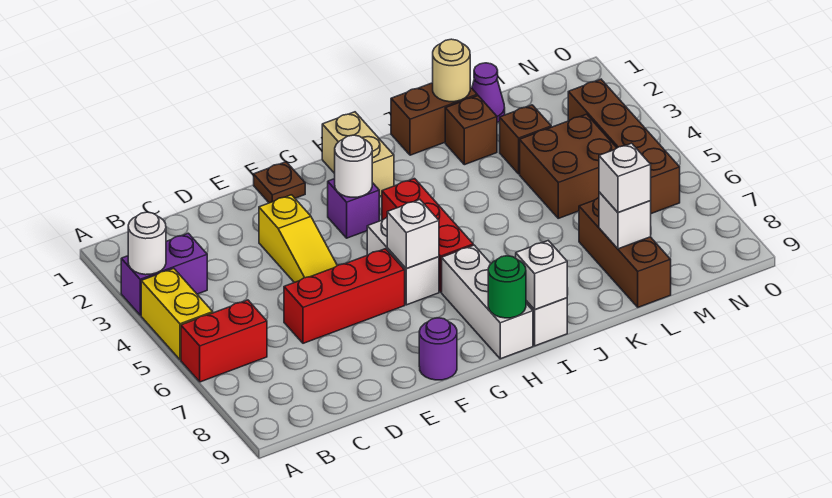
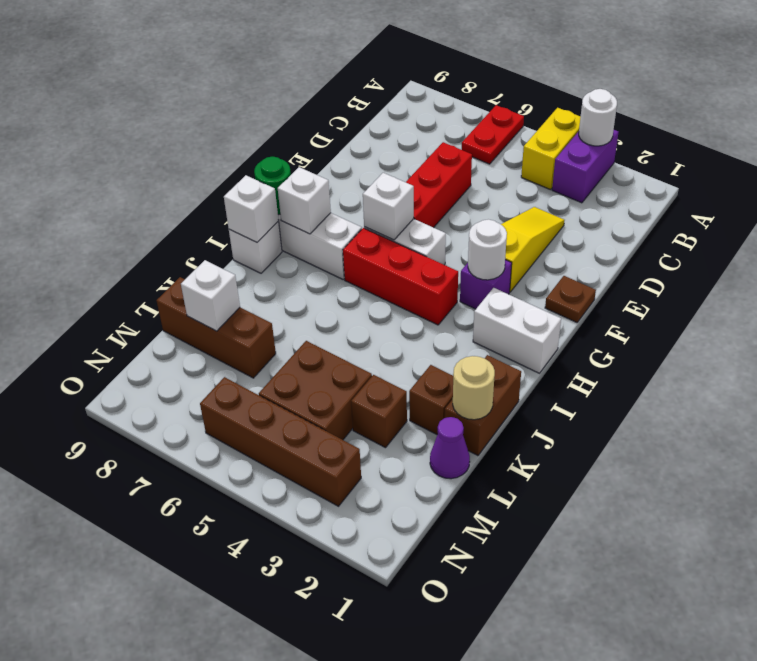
yellow 1x2 brick [141,268,213,360] -> yellow 1x2 brick turned to [521,108,580,190]
red 1x2 brick [181,300,267,382] -> red 1x2 plate [462,105,524,164]
yellow 1x3 slope [259,195,337,283] -> yellow 1x3 slope turned to [501,207,565,292]
purple 1x1 round brick [419,318,457,380] -> none
tan 1x2 brick [322,112,394,196] -> white 1x2 brick [473,288,561,373]
white 1x1 brick [599,143,651,213] -> white 1x1 brick moved to [278,167,331,234]

